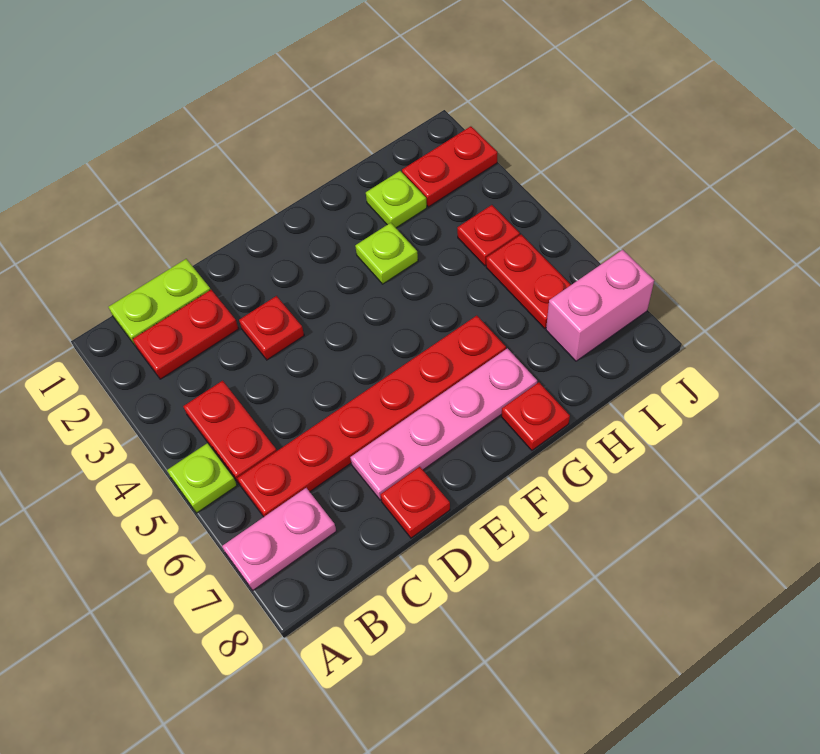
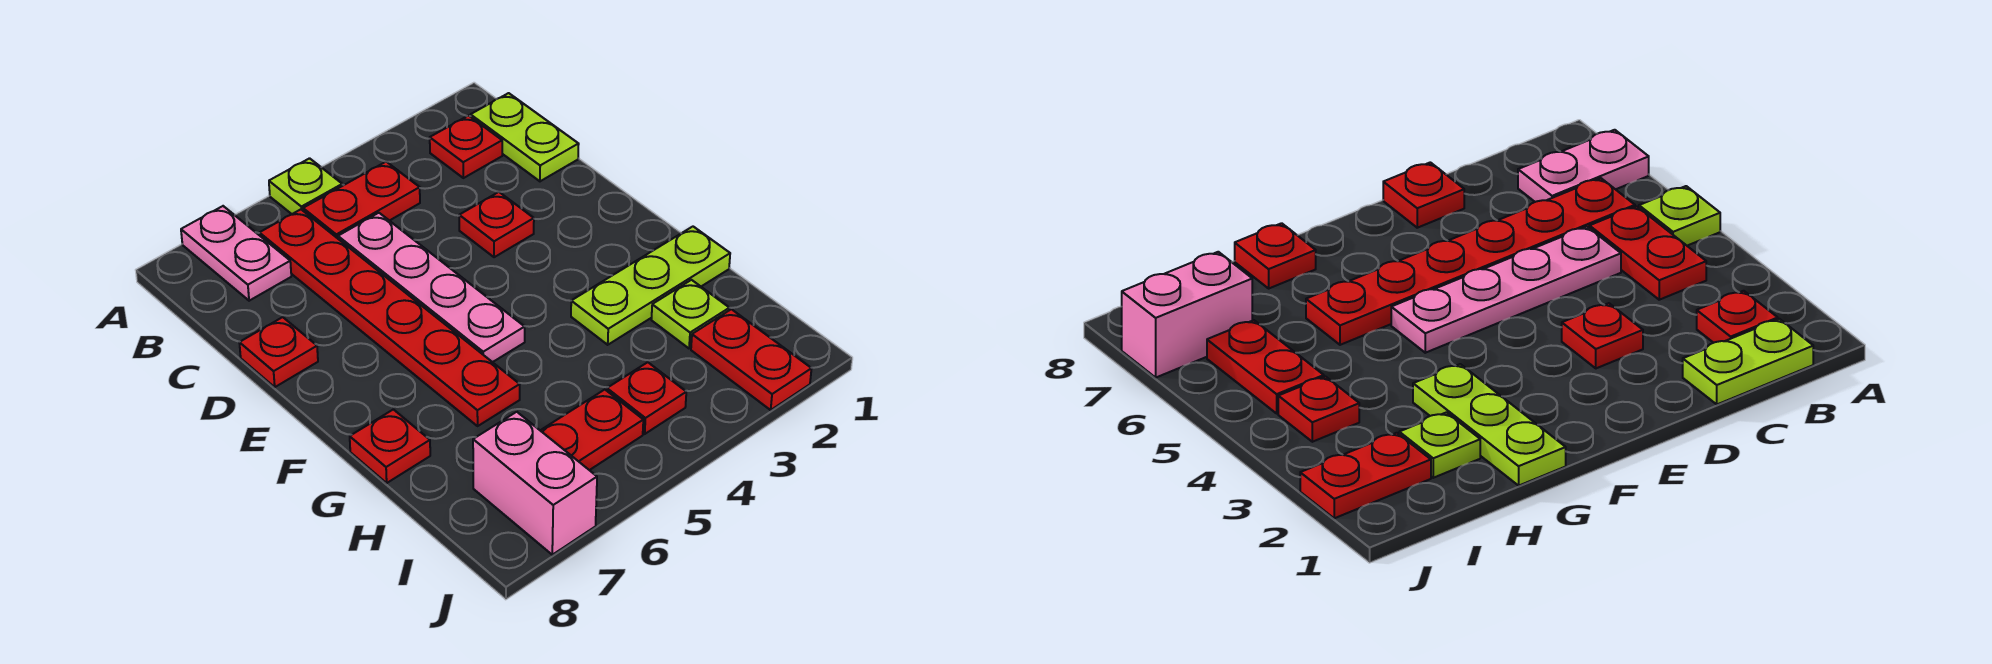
red 1x2 plate [133,290,239,379] -> red 1x1 plate [430,116,502,178]
pink 1x4 plate [350,348,537,500] -> pink 1x4 plate moved to [338,213,525,362]
lime 1x1 plate [355,223,418,284] -> lime 1x3 plate [571,227,730,345]

